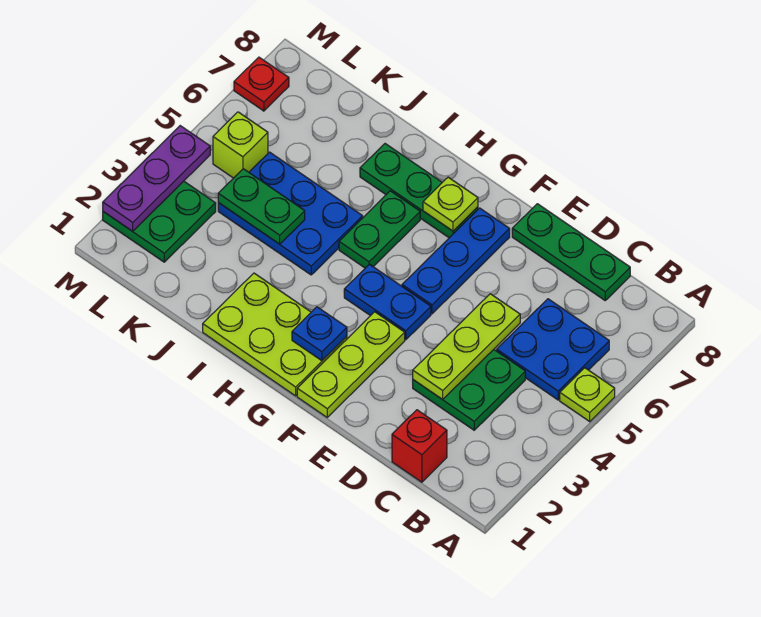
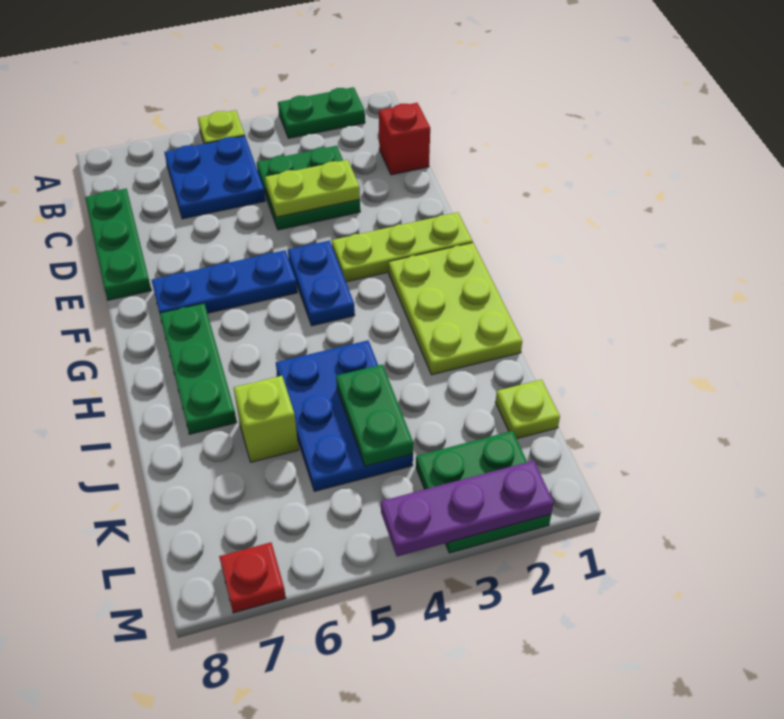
lime 1x3 plate [413,294,520,400] -> lime 1x2 plate [265,160,360,217]
blue 1x1 plate [292,307,347,361] -> none
lime 1x1 plate [423,177,478,231] -> lime 1x1 plate moved to [495,380,560,439]
green 1x2 plate [339,191,420,268] -> green 1x2 plate moved to [278,87,365,138]
lime 1x1 brick [213,112,268,178] -> lime 1x1 brick moved to [234,376,299,462]

